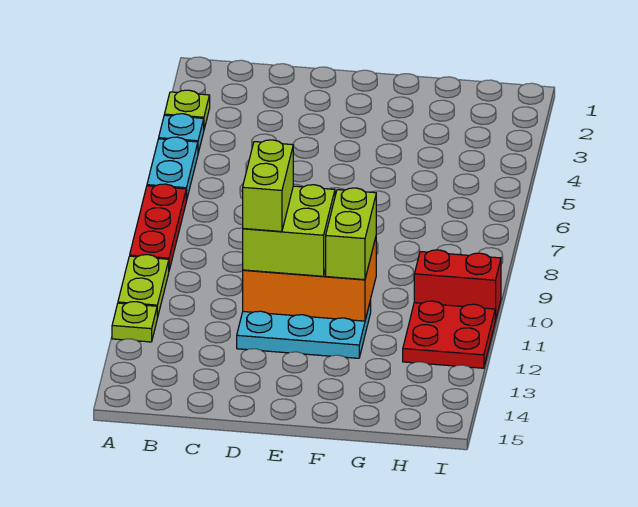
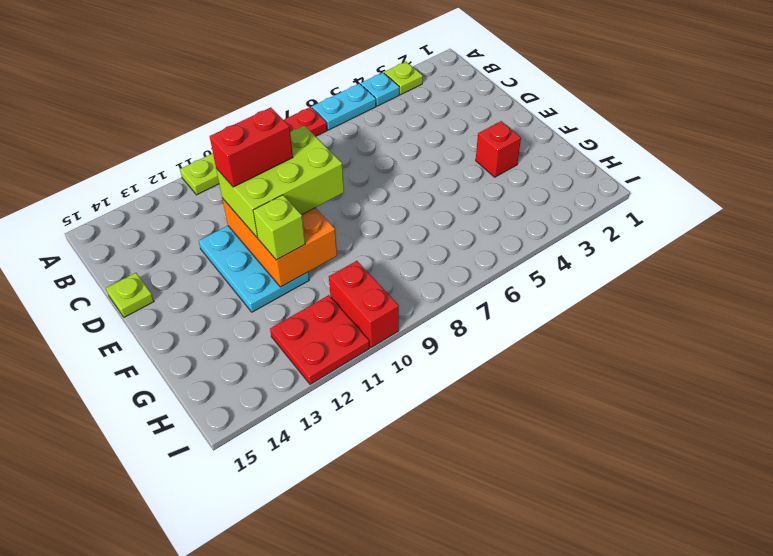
lime 1x1 plate [112,302,157,342] -> lime 1x1 plate moved to [106,273,154,317]
lime 2x2 brick [243,185,335,276] -> lime 2x3 brick [216,126,344,238]
lime 1x2 brick [243,140,293,232] -> red 1x2 brick [210,108,293,187]
none -> red 1x1 brick [476,121,521,177]
lime 1x2 brick [326,188,376,280] -> lime 1x1 brick [253,195,305,260]

